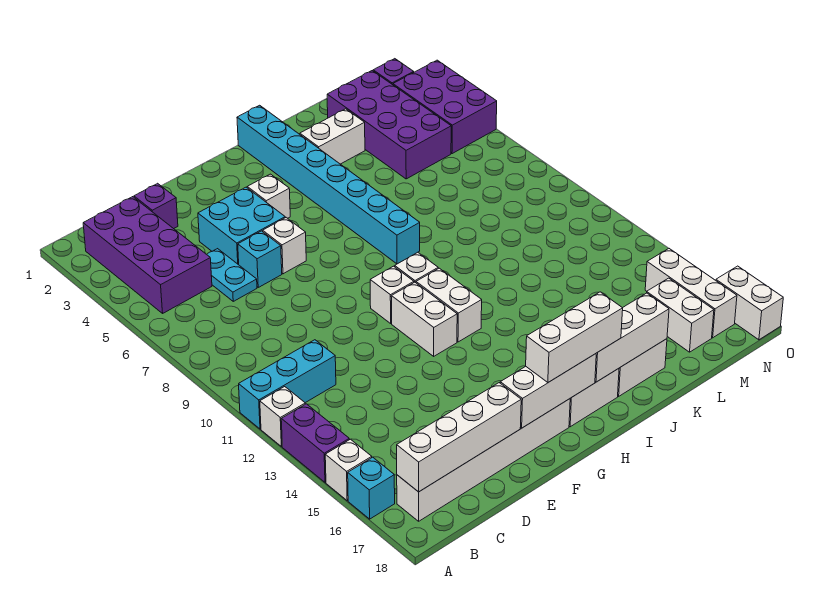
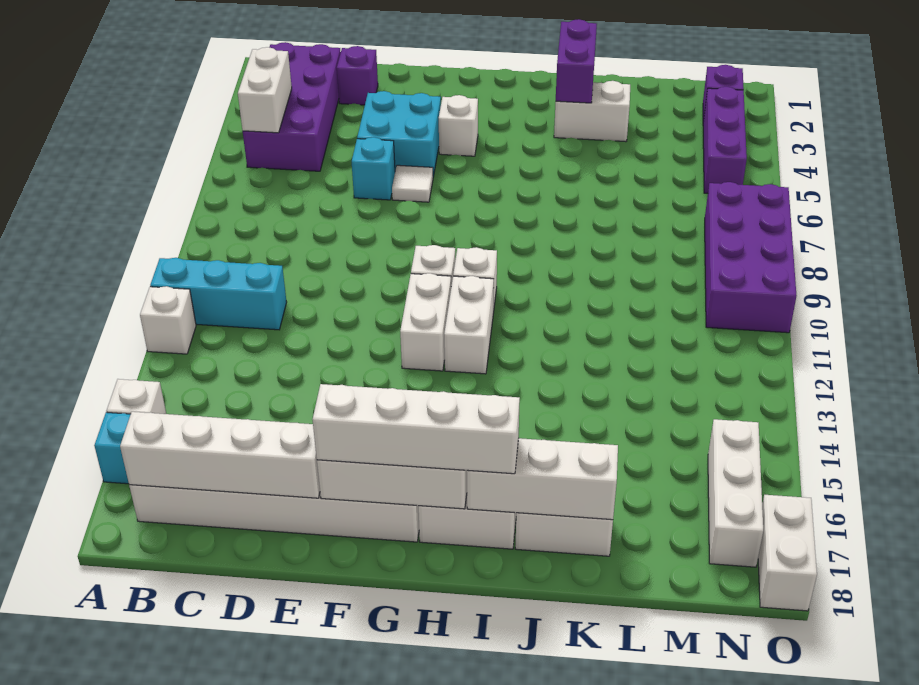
purple 1x2 brick [281,404,349,482] -> purple 1x2 brick moved to [556,19,597,103]
cyan 1x2 plate [207,249,257,301] -> none
white 1x1 brick [263,218,306,274] -> white 1x1 tile [392,165,433,202]
white 1x3 brick [526,292,623,382] -> white 1x4 brick [312,384,520,474]
cyan 1x8 brick [237,105,420,264] -> none
purple 2x4 brick [327,71,451,179] -> purple 2x4 brick moved to [705,182,797,333]
white 1x2 brick [647,278,714,352] -> white 1x2 brick moved to [238,47,292,133]
purple 2x3 brick [393,60,497,154] -> purple 1x3 brick [703,87,747,193]

